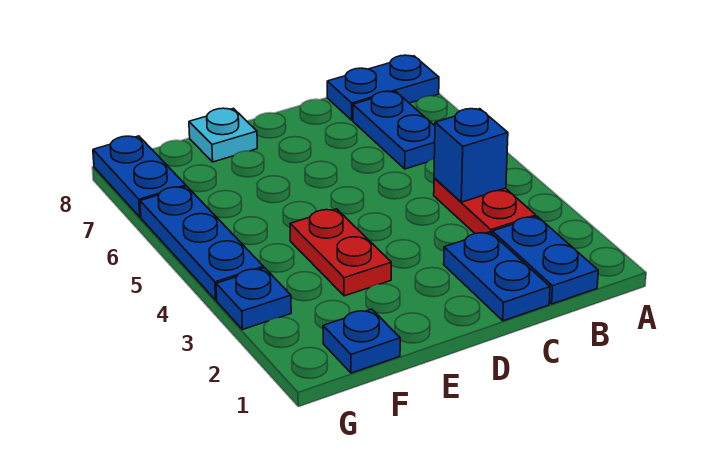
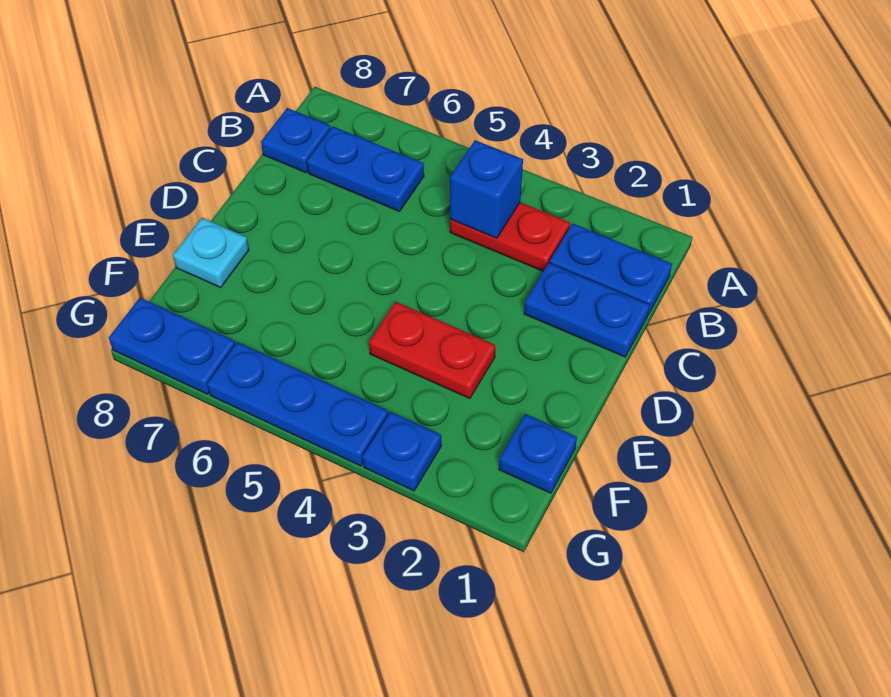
blue 1x2 plate [327,55,439,120] -> blue 1x1 plate [261,108,331,173]

